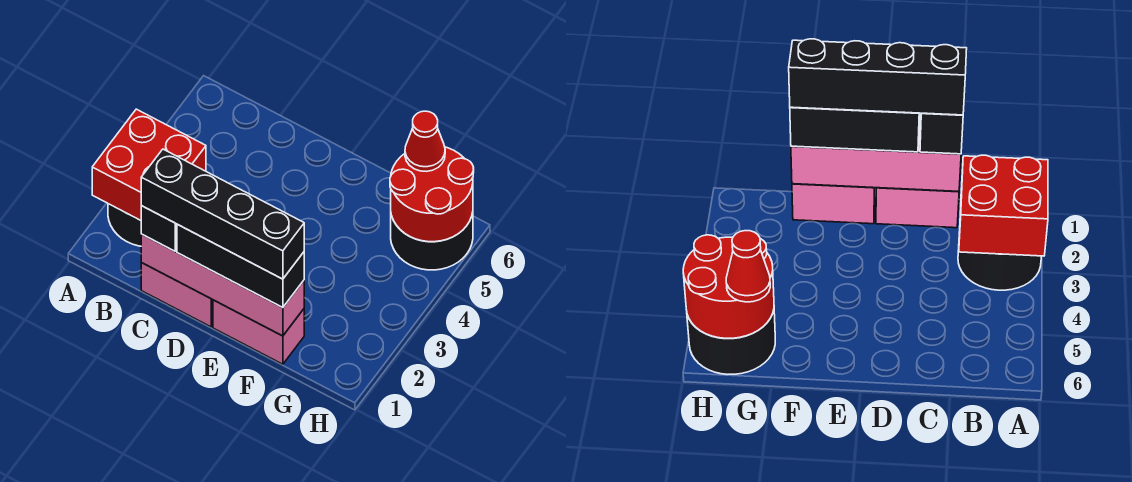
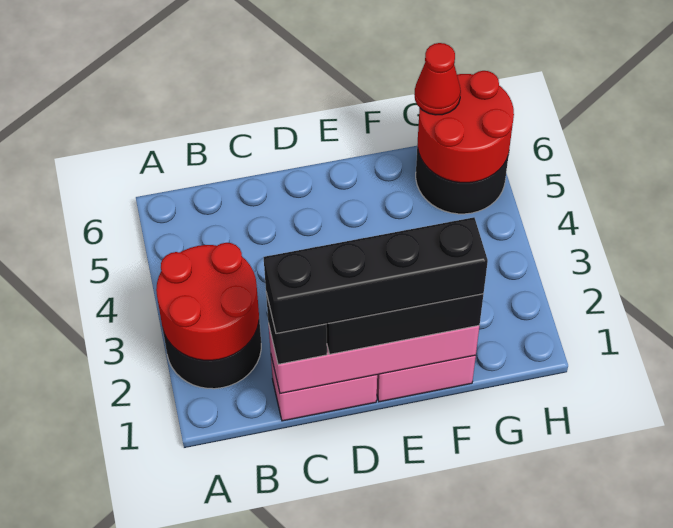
red 2x2 brick [92,109,206,220] -> red 2x2 round brick [156,243,259,360]

